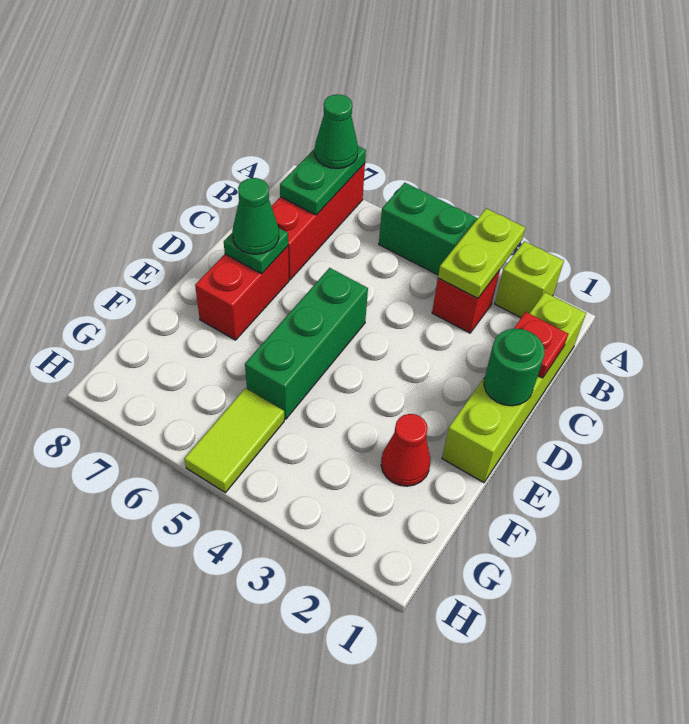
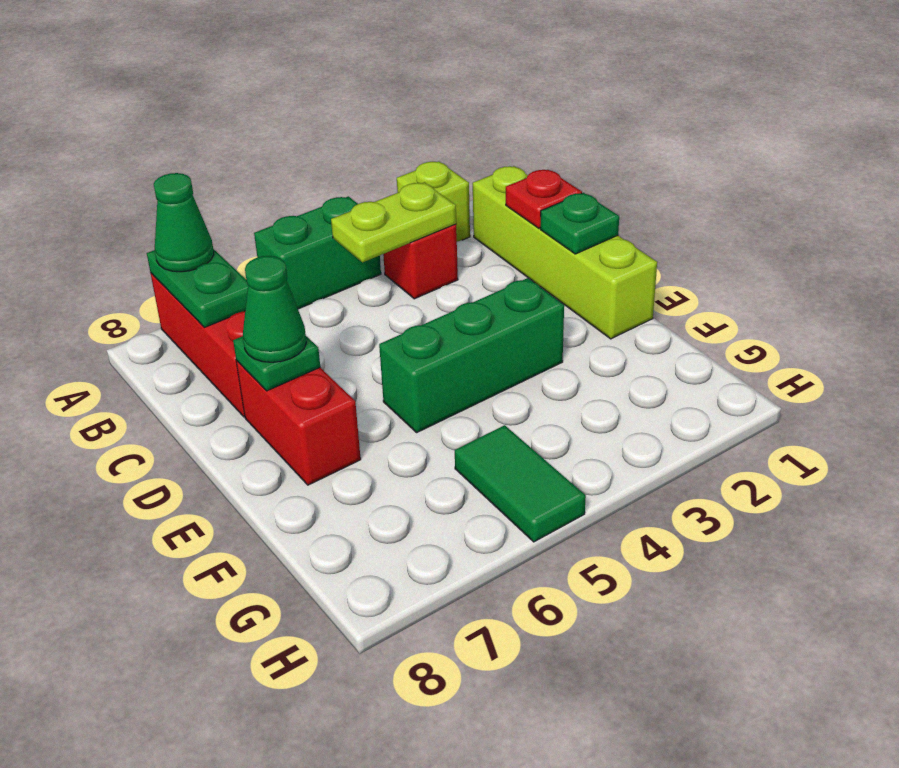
lime 1x2 plate [438,208,525,298] -> lime 1x2 plate turned to [331,182,456,262]
green 1x1 round brick [484,328,545,406] -> green 1x1 plate [540,193,619,254]
green 1x3 brick [245,268,368,419] -> green 1x3 brick turned to [379,278,564,432]
red 1x1 cone [381,414,430,486] -> none
lime 1x2 tile [184,388,284,493] -> green 1x2 tile [455,425,586,542]

